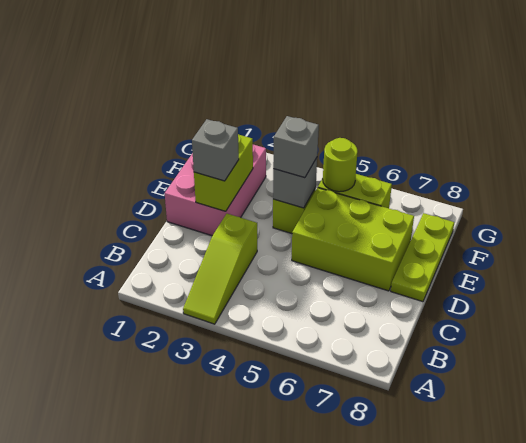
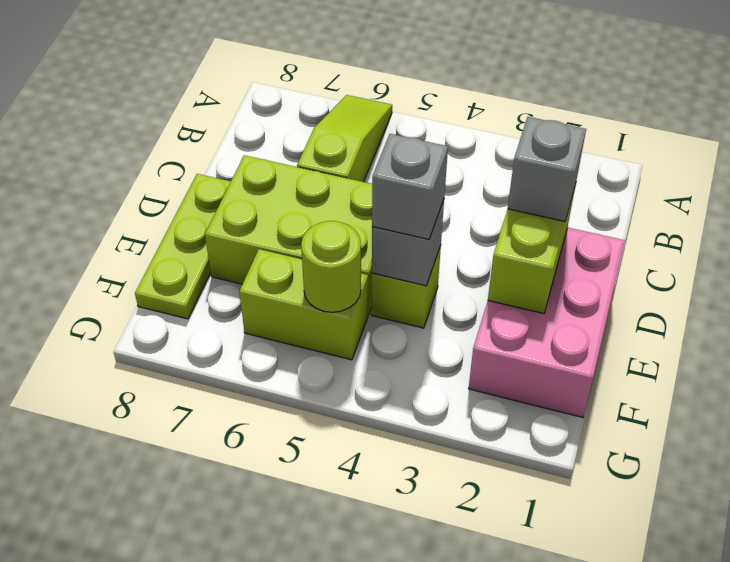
lime 1x3 slope [183,214,257,324] -> lime 1x3 slope moved to [297,95,392,182]

